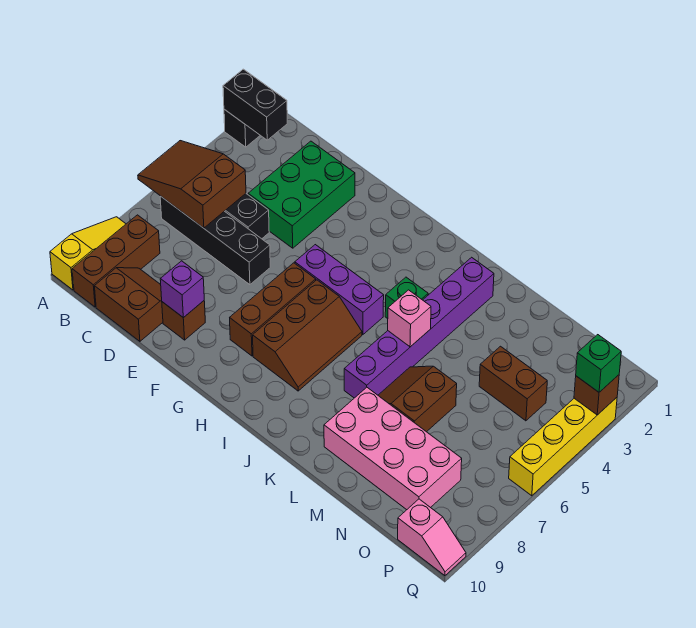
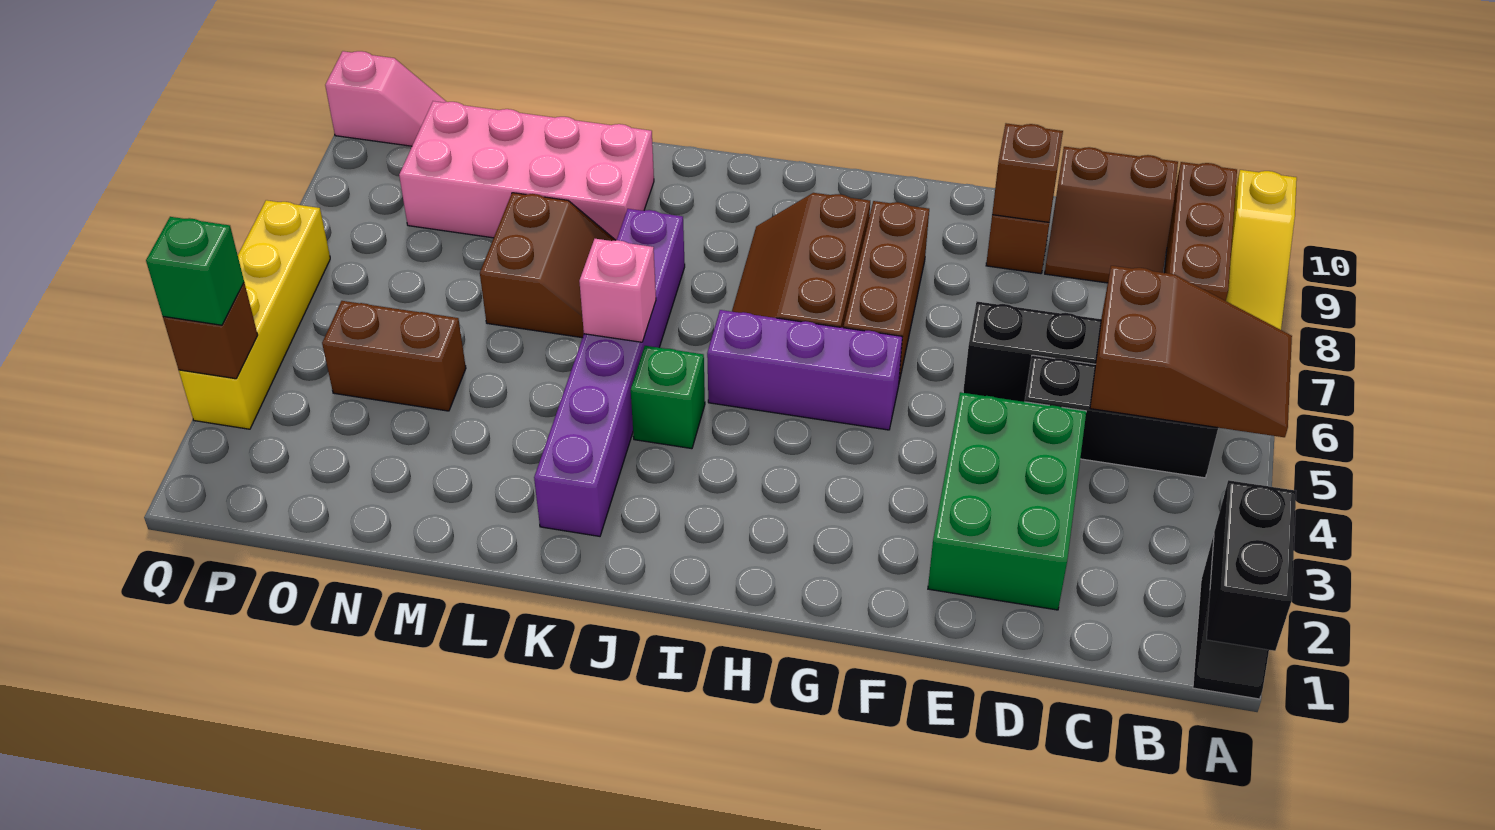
black 1x2 brick [223,69,287,140] -> black 1x2 brick turned to [1207,480,1296,651]
purple 1x1 brick [160,261,204,318] -> brown 1x1 brick [992,123,1063,222]
pink 1x2 slope [398,499,466,576] -> pink 1x2 slope turned to [325,51,446,146]

